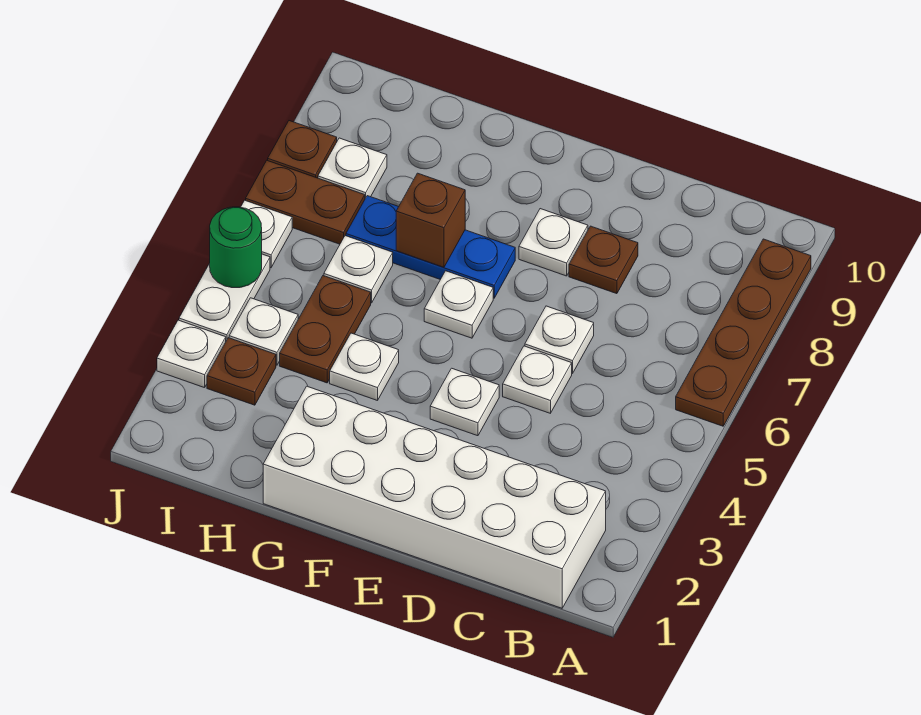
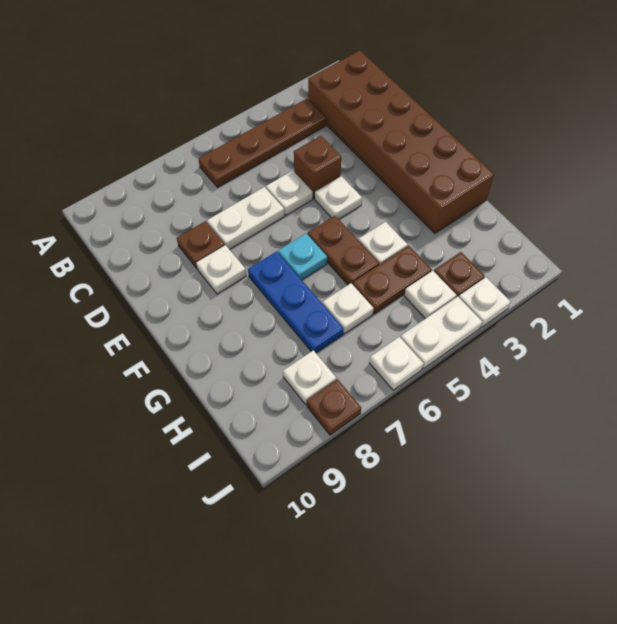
brown 1x4 plate [676,239,811,426] -> brown 1x4 plate moved to [198,99,326,187]
white 2x6 brick [263,386,606,608] -> brown 2x6 brick [308,51,494,233]
white 1x1 plate [525,306,594,373] -> white 1x2 plate [207,187,284,250]
white 1x1 plate [424,271,493,338] -> cyan 1x1 plate [278,233,327,280]
brown 1x1 brick [396,173,465,267] -> brown 1x1 brick moved to [294,136,341,199]
brown 1x2 plate [246,160,365,244] -> brown 1x2 plate moved to [308,216,379,285]
green 1x1 round brick [210,207,262,288] -> none

